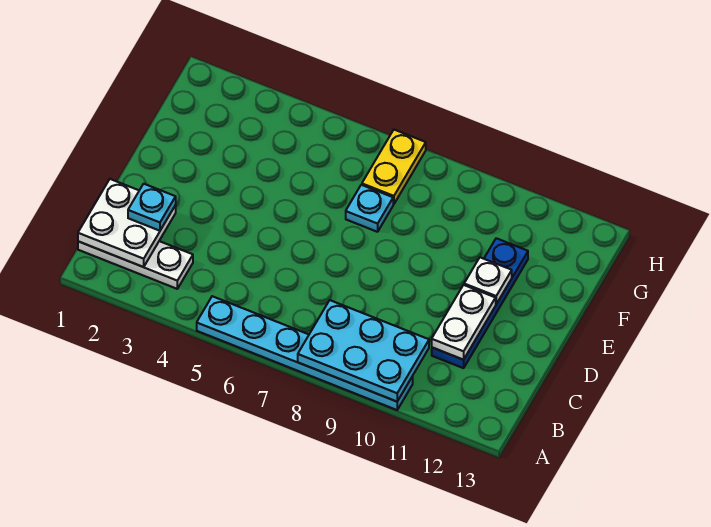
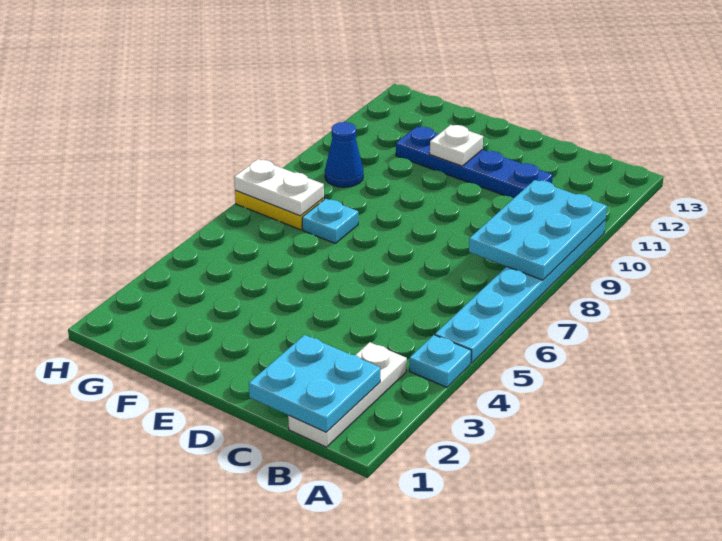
white 2x2 plate [78,179,176,267] -> cyan 2x2 plate [249,335,380,432]
cyan 1x1 plate [128,184,176,231] -> cyan 1x1 plate moved to [409,335,471,387]
white 1x2 plate [432,285,496,360] -> white 1x2 plate moved to [234,159,324,216]
none -> blue 1x1 cone [325,122,363,187]

